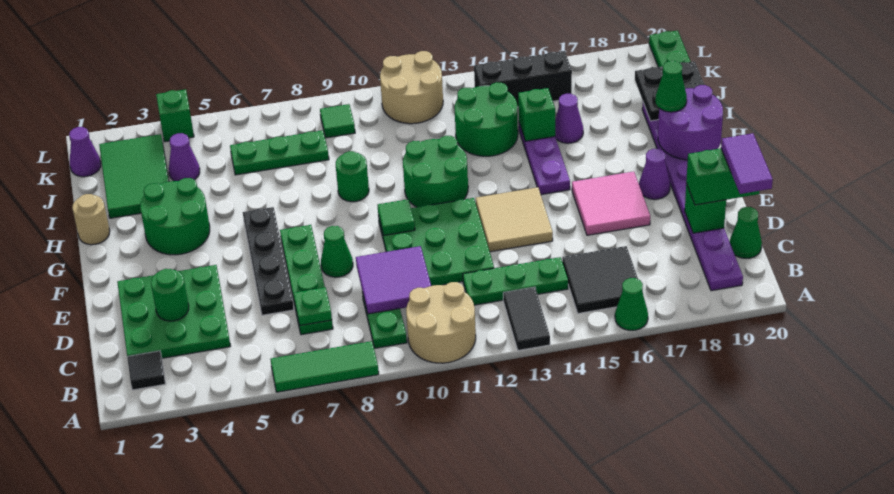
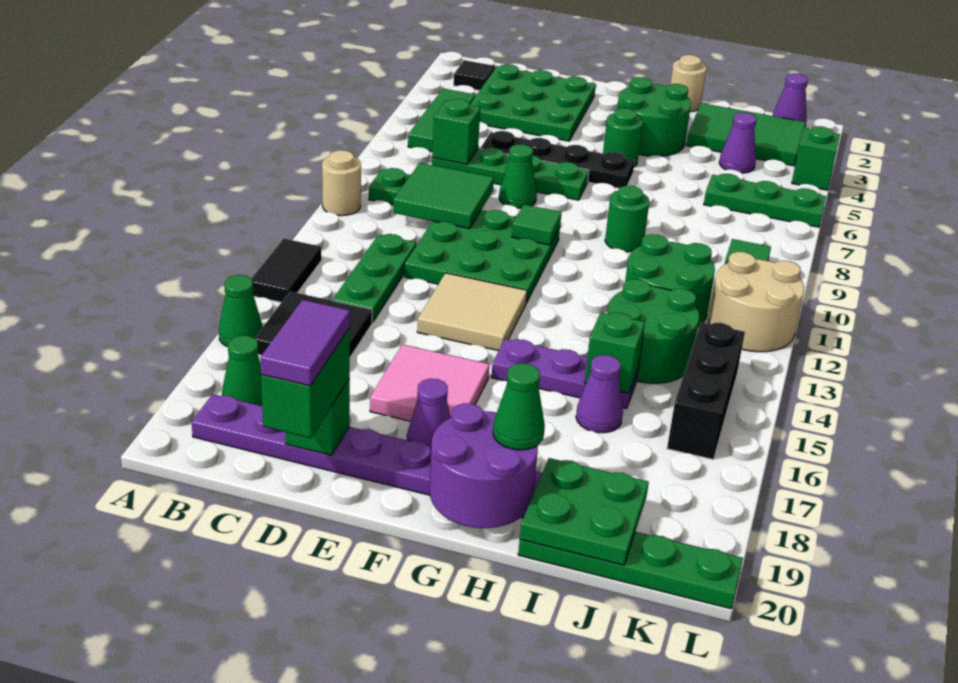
green 1x3 tile [270,341,379,392] -> green 1x3 tile moved to [408,88,475,152]
tan 2x2 round brick [406,282,476,363] -> tan 1x1 round brick [322,150,361,216]
black 1x2 tile [503,287,550,350] -> black 1x2 tile turned to [251,239,322,302]
green 1x1 plate [294,287,332,326] -> green 1x1 brick [432,99,480,164]
purple 2x2 tile [356,246,431,314] -> green 2x2 tile [393,163,494,229]
green 1x1 cone [730,207,762,258] -> green 1x1 cone moved to [222,336,262,406]
purple 1x2 tile [721,133,773,194] -> purple 1x2 tile turned to [260,300,350,386]
green 1x1 round brick [151,269,189,321] -> green 1x1 round brick moved to [603,108,643,167]
green 2x2 round brick [403,136,468,207] -> green 2x2 round brick moved to [625,234,715,327]
black 2x2 plate [635,61,704,121] -> green 2x2 plate [520,458,649,565]
green 1x3 plate [230,130,329,175] -> green 1x3 plate turned to [704,174,826,227]

